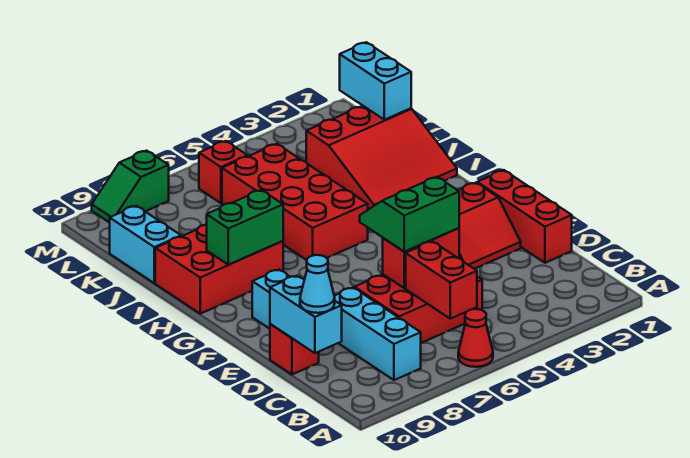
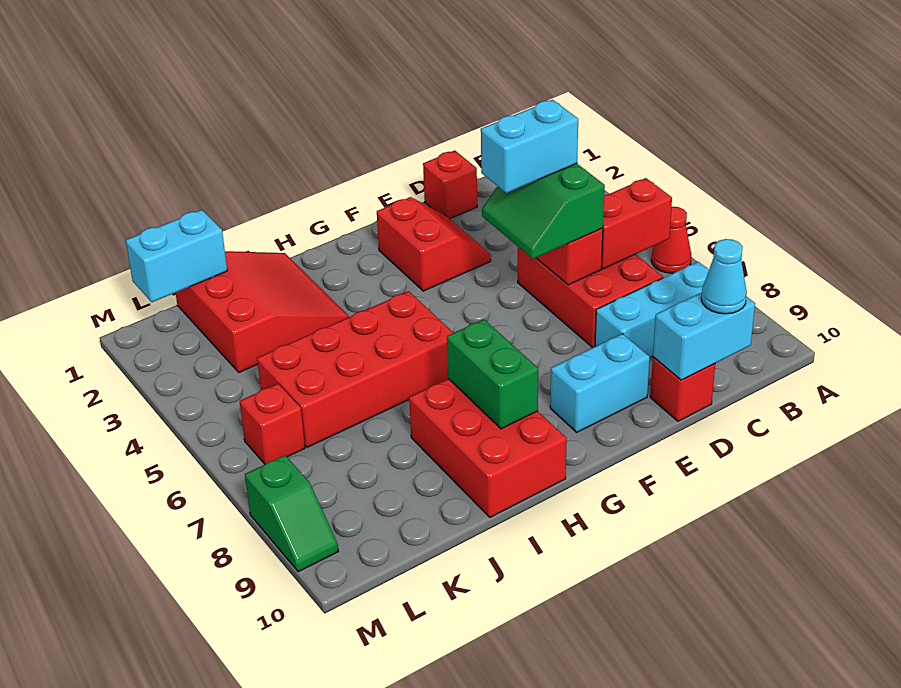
red 1x3 brick [477,170,572,263] -> red 1x1 brick [423,150,477,219]
cyan 1x2 brick [110,206,181,283] -> cyan 1x2 brick moved to [481,100,578,193]

